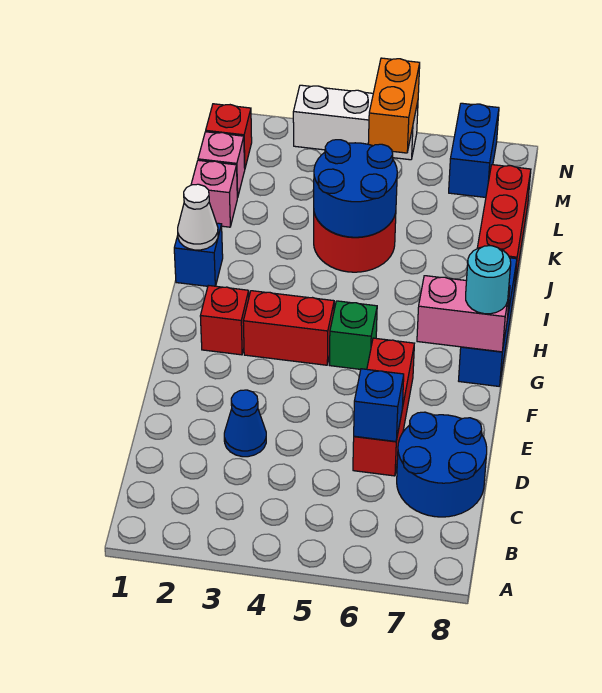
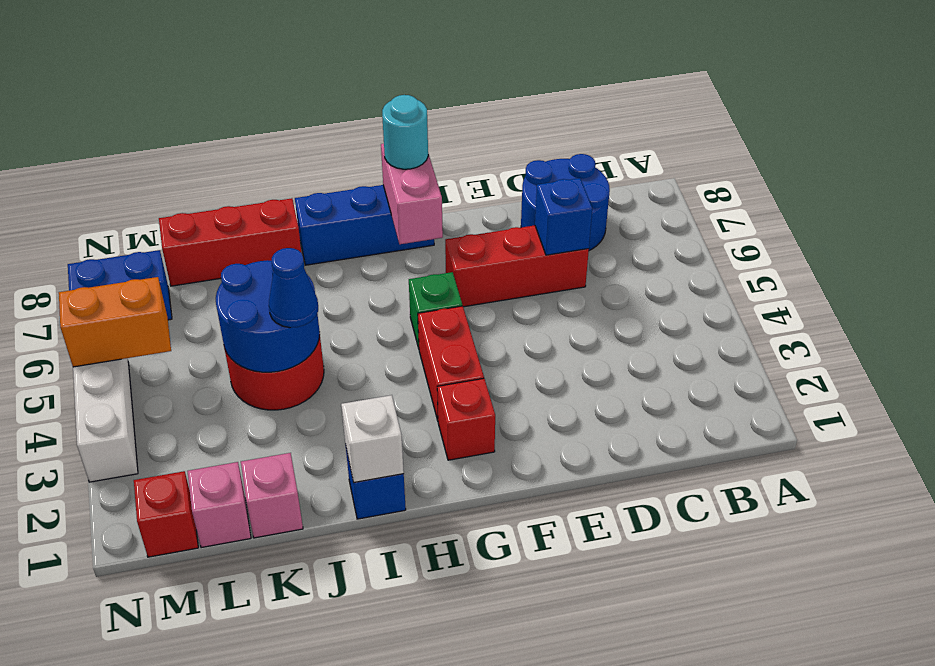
blue 1x1 cone [224,390,266,457] -> blue 1x1 cone moved to [269,248,318,328]
white 1x1 cone [178,184,218,250] -> white 1x1 brick [341,395,404,483]

